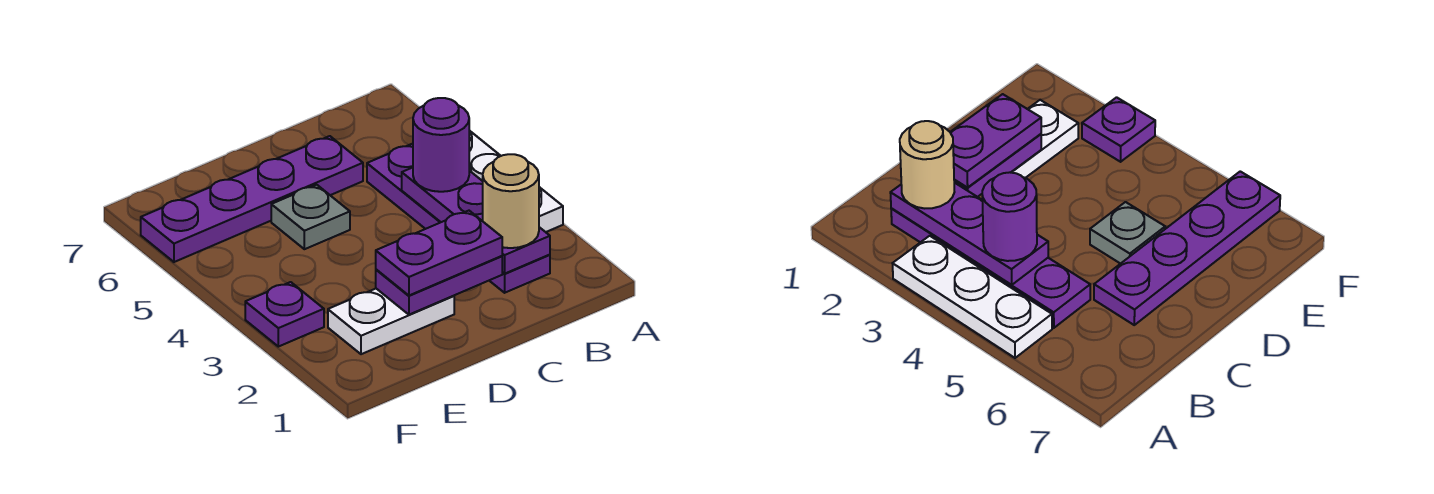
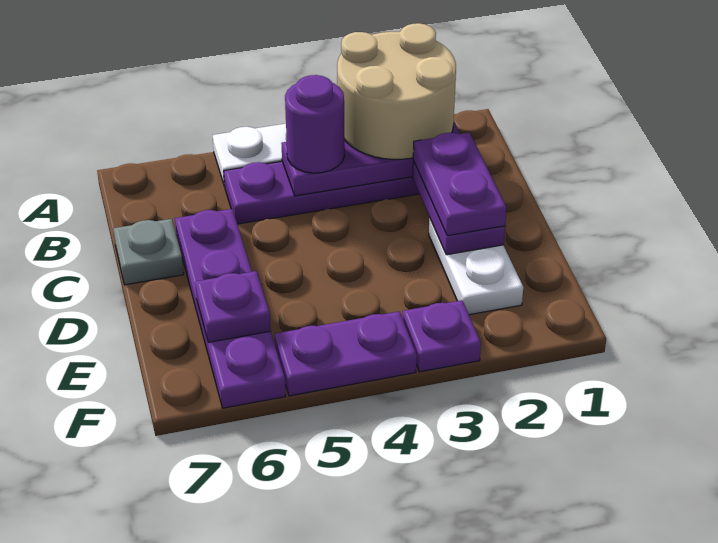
tan 1x1 round brick [483,154,539,248] -> tan 2x2 round brick [337,23,456,159]
grey 1x1 plate [271,185,350,249] -> grey 1x1 plate moved to [113,219,184,285]
none -> purple 1x1 plate [195,271,271,342]
none -> purple 1x2 plate [275,311,417,396]

